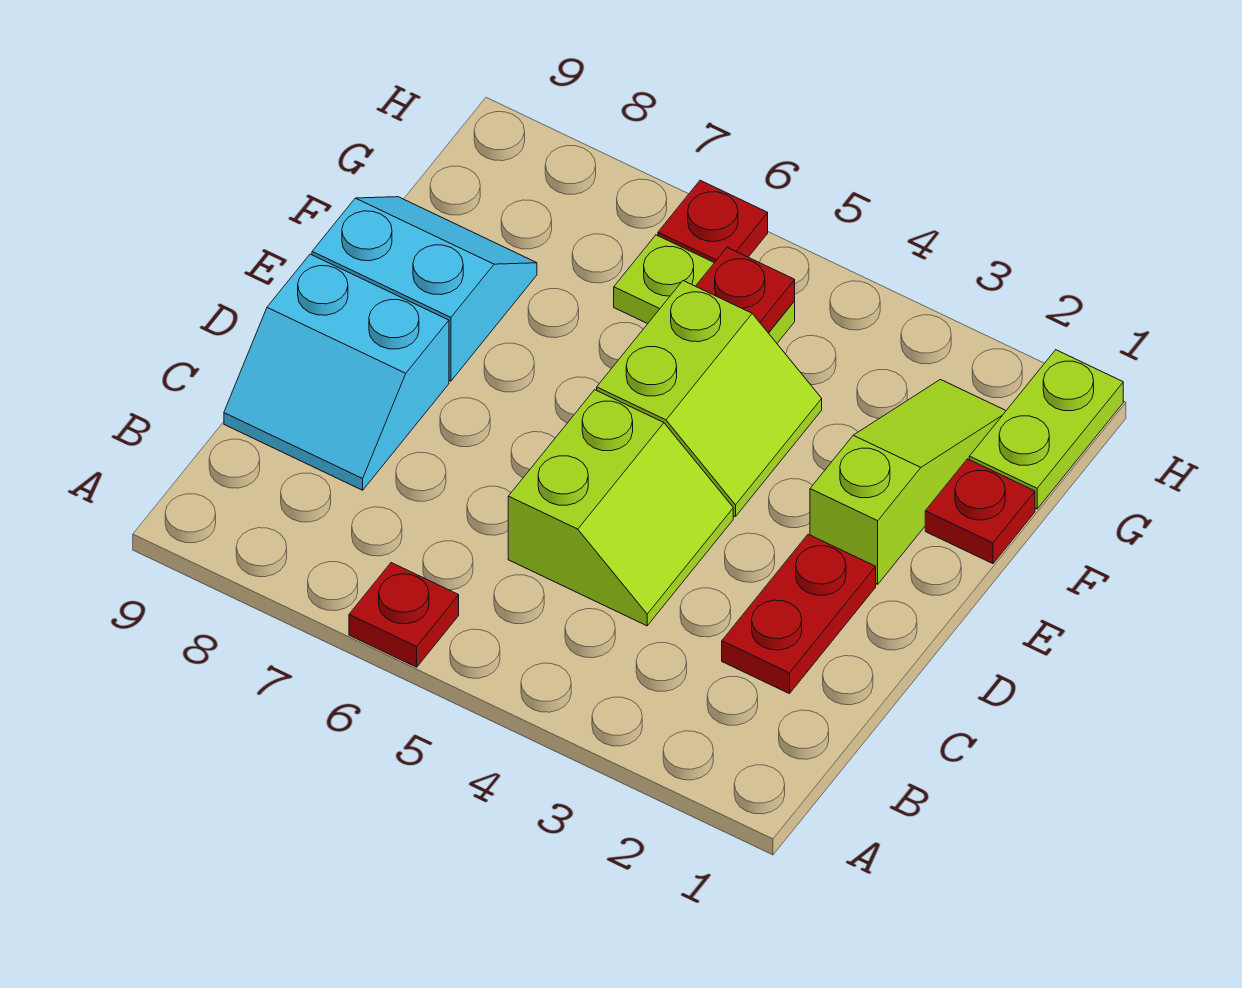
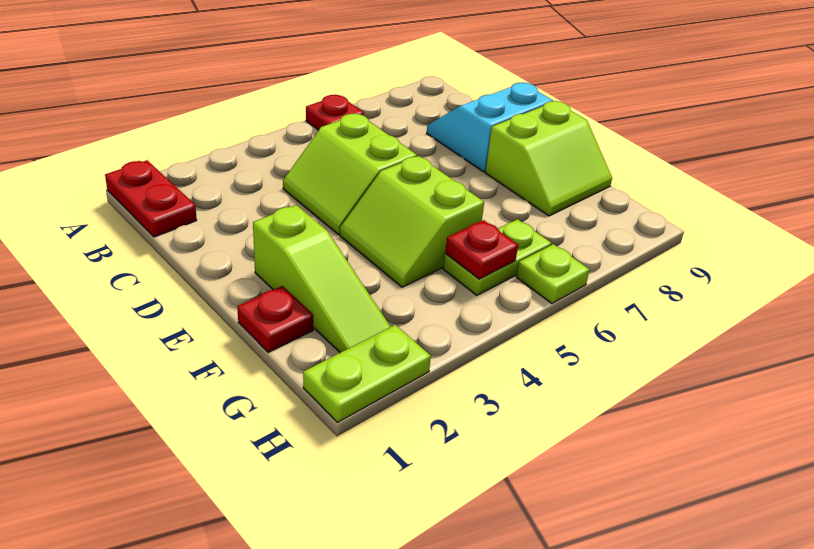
red 1x2 plate [722,534,876,694] -> red 1x2 plate moved to [105,160,197,237]
cyan 2x2 slope [312,197,537,381] -> lime 2x2 slope [485,101,612,216]
lime 1x2 plate [969,350,1123,509] -> lime 1x2 plate turned to [303,325,431,422]
red 1x1 plate [658,180,768,263] -> lime 1x1 plate [516,244,589,304]

